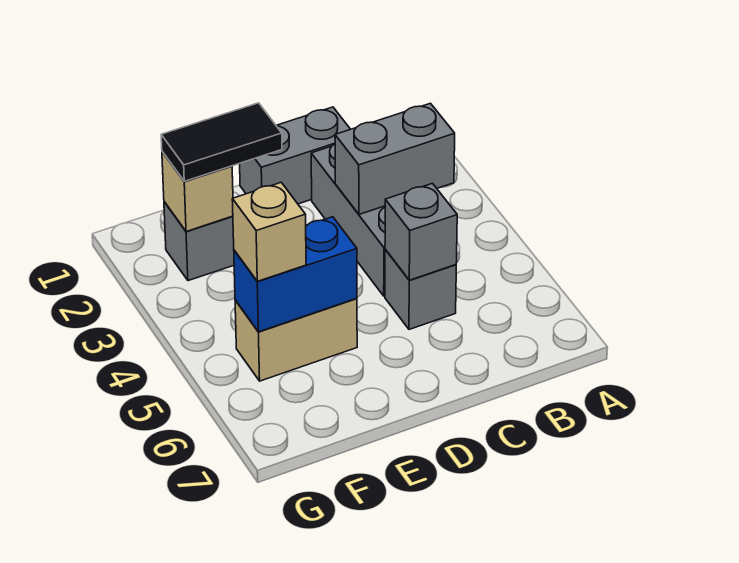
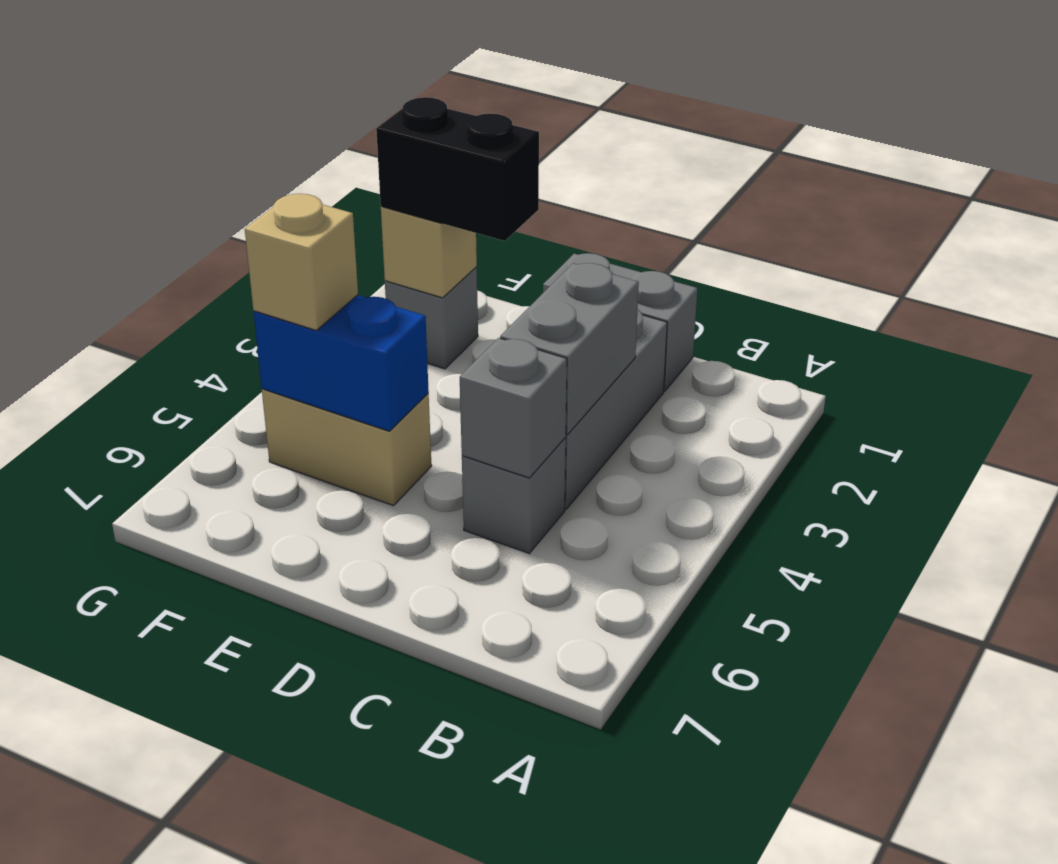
grey 1x2 brick [335,103,455,214] -> grey 1x2 brick turned to [500,263,639,435]
black 1x2 tile [161,103,282,181] -> black 1x2 brick [376,97,539,241]

